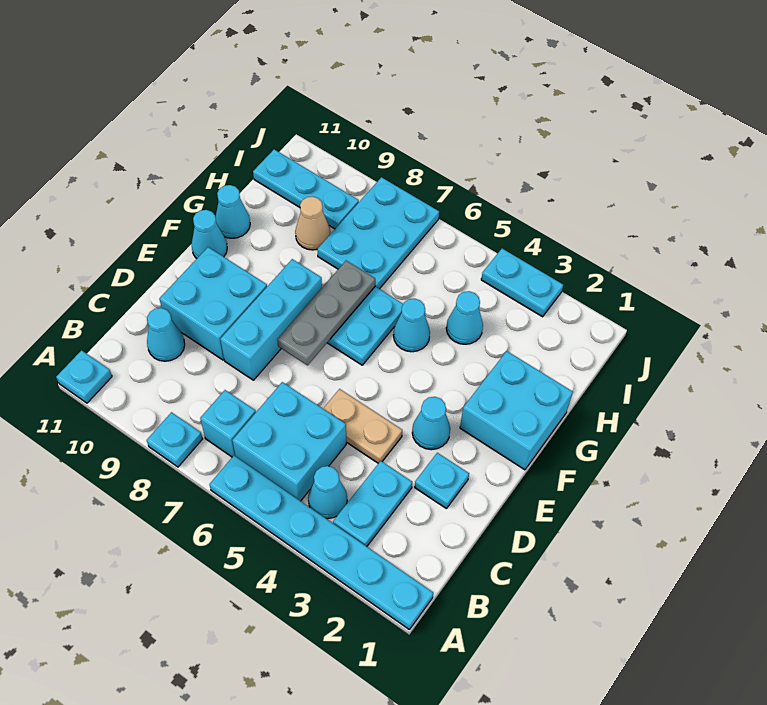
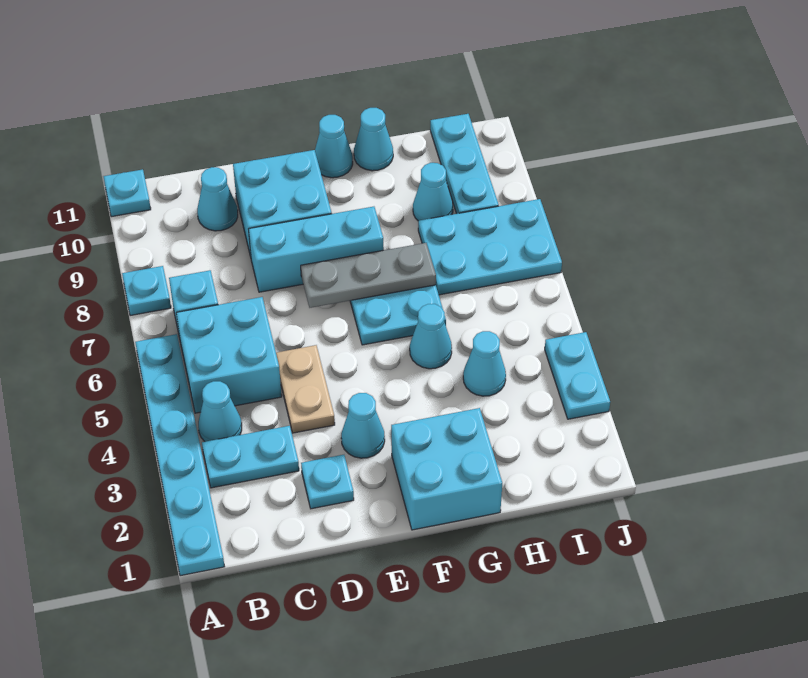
tan 1x1 cone [295,196,330,250] -> cyan 1x1 cone [413,163,453,221]

